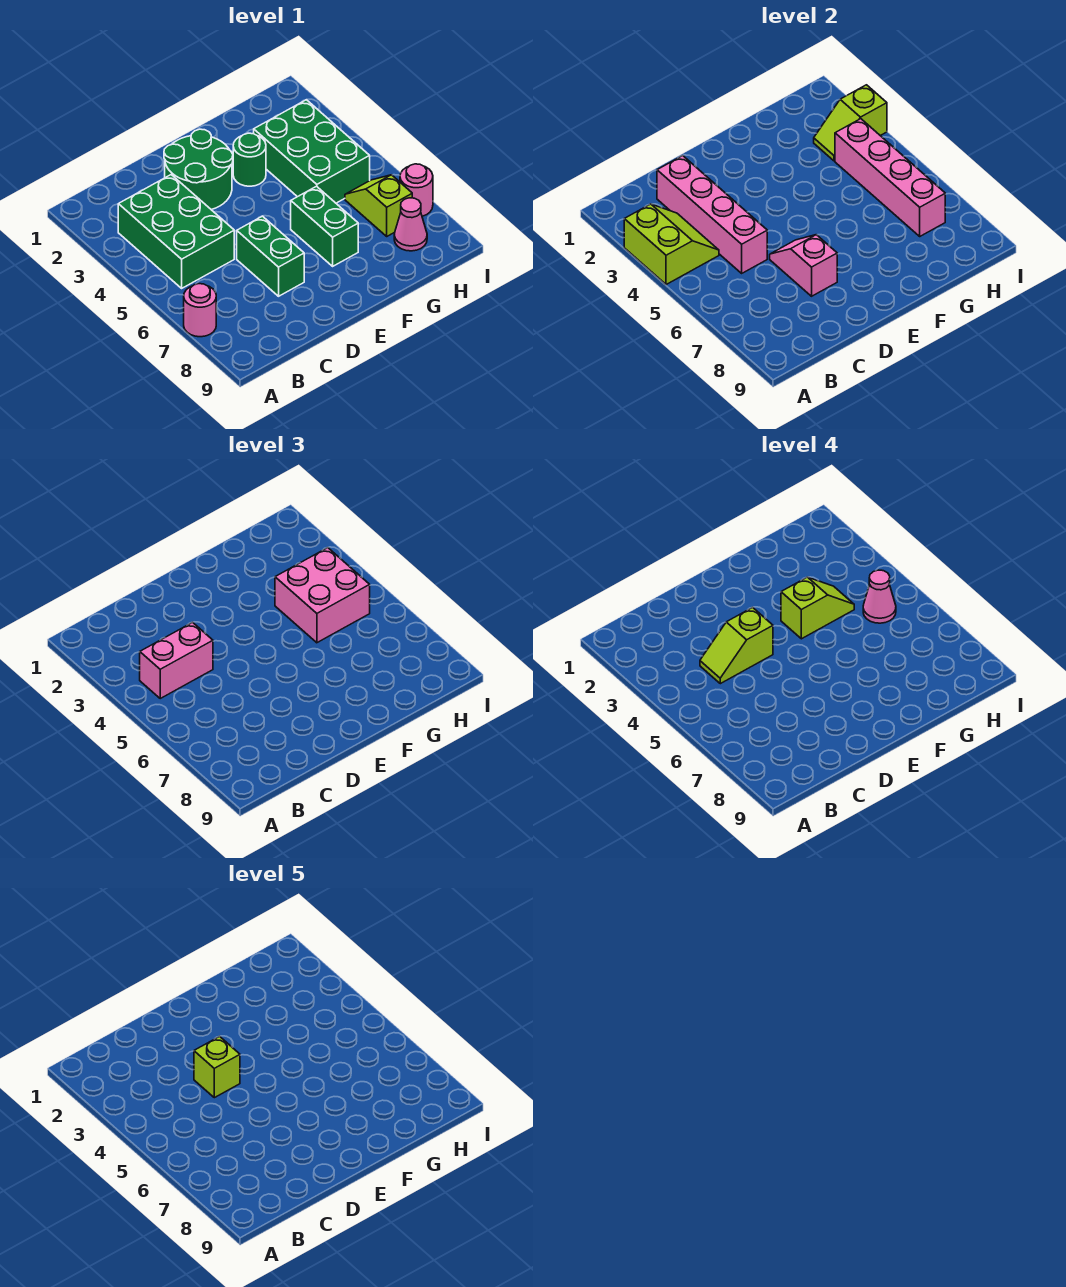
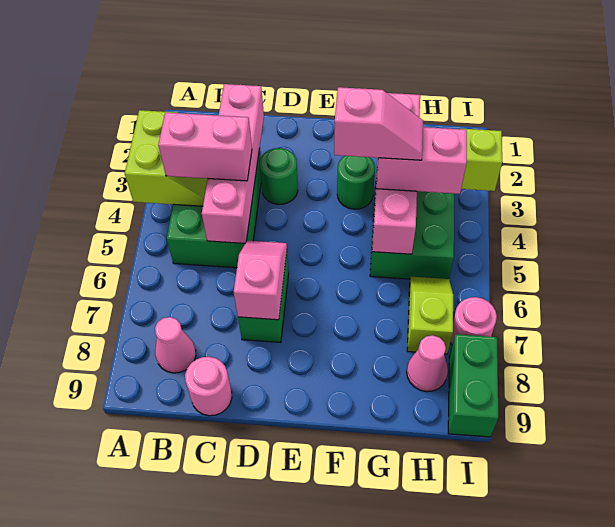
pink 1x1 round brick [184,284,216,337] -> pink 1x1 round brick moved to [185,357,232,416]
lime 1x2 slope [700,607,773,684] -> none
green 2x2 round brick [164,129,233,210] -> green 1x1 round brick [260,148,298,205]
lime 1x1 brick [194,1036,240,1098] -> none
lime 1x2 slope [781,577,854,639] -> pink 1x2 slope [334,87,423,160]
green 1x2 brick [291,186,358,266] -> green 1x2 brick moved to [448,334,498,437]
pink 2x2 brick [275,548,370,643] -> pink 1x2 brick [376,127,467,194]
pink 1x4 brick [835,119,945,236] -> pink 1x4 brick moved to [372,93,420,254]
pink 1x1 cone [863,570,896,623] -> pink 1x1 cone moved to [155,317,196,373]

